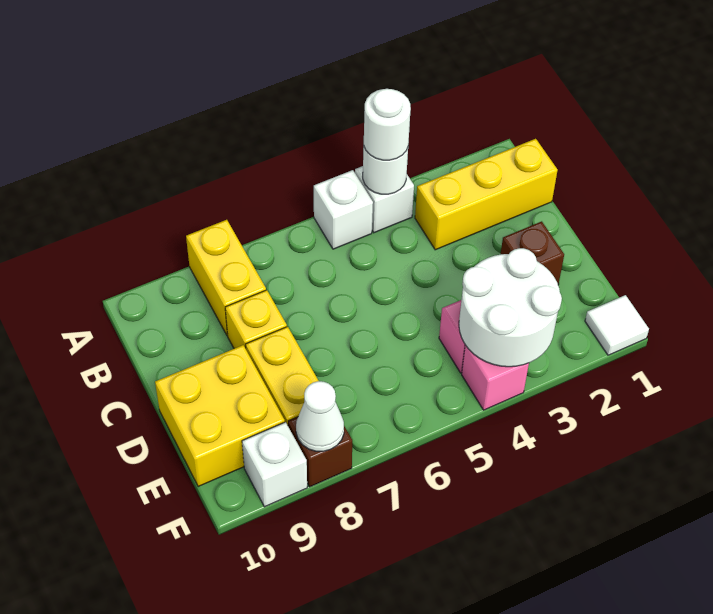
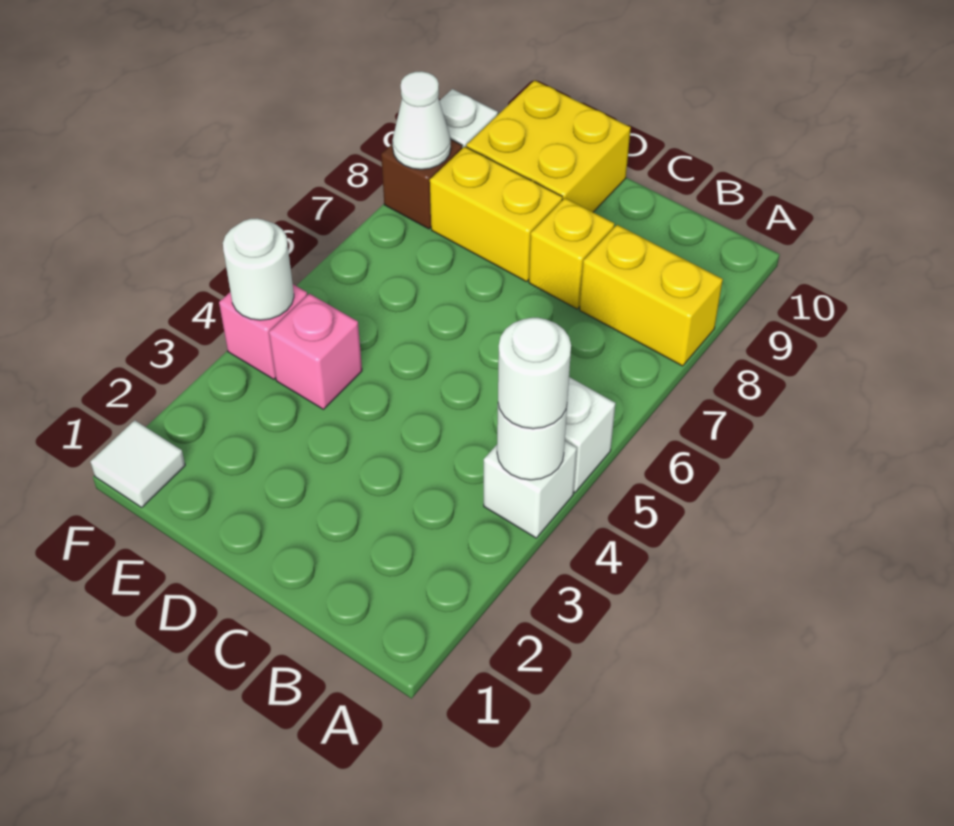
yellow 1x3 brick [415,139,558,250] -> none
brown 1x1 brick [501,221,564,285] -> none
white 2x2 round brick [459,248,562,367] -> white 1x1 round brick [223,218,294,320]

